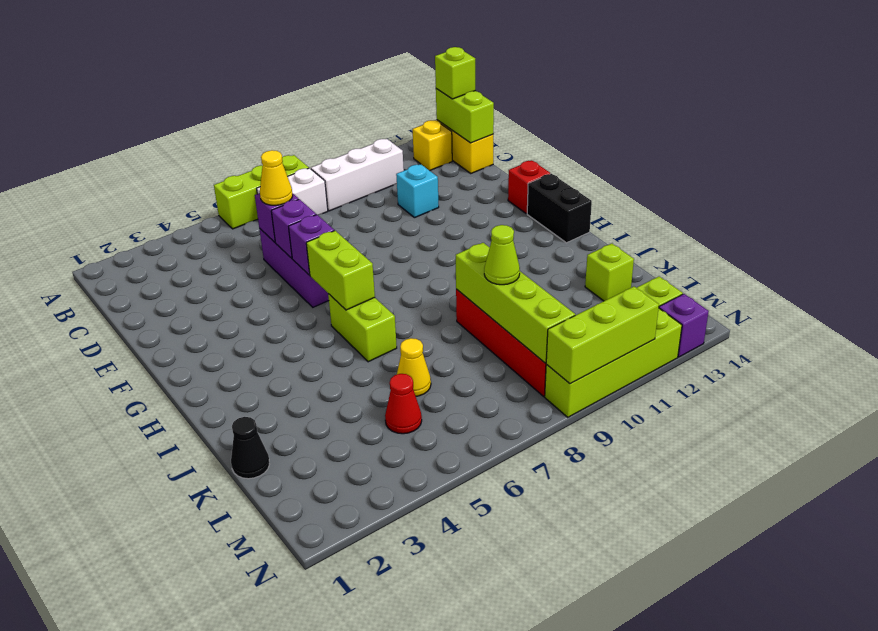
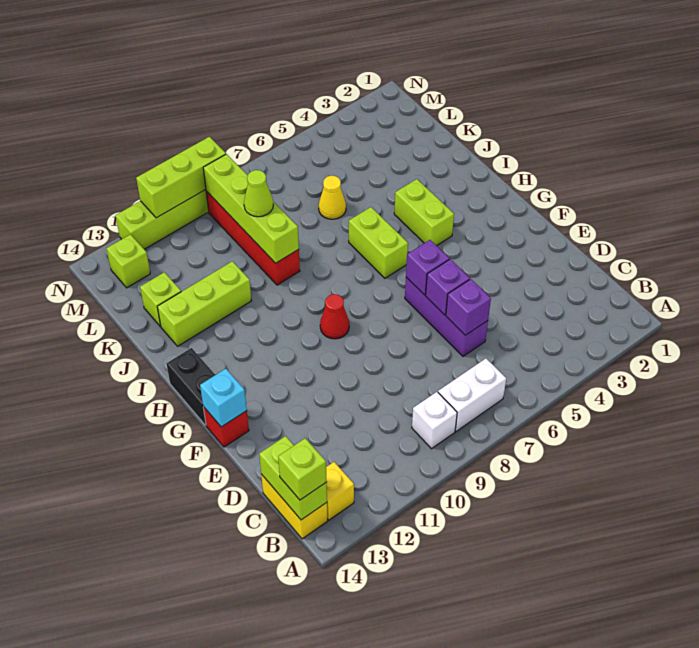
lime 1x3 brick [214,155,309,229] -> lime 1x3 brick moved to [157,261,251,346]
white 1x3 brick [311,139,404,211] -> white 1x1 brick [412,392,457,449]
yellow 1x1 cone [260,150,293,205] -> none
cyan 1x1 brick [396,164,439,218] -> cyan 1x1 brick moved to [200,369,247,427]
lime 1x2 brick [306,231,375,310] -> lime 1x2 brick moved to [394,179,454,246]
black 1x1 cone [231,417,270,479] -> none
red 1x1 cone [385,374,422,434] -> red 1x1 cone moved to [320,294,349,339]
purple 1x1 brick [659,294,709,357] -> none

